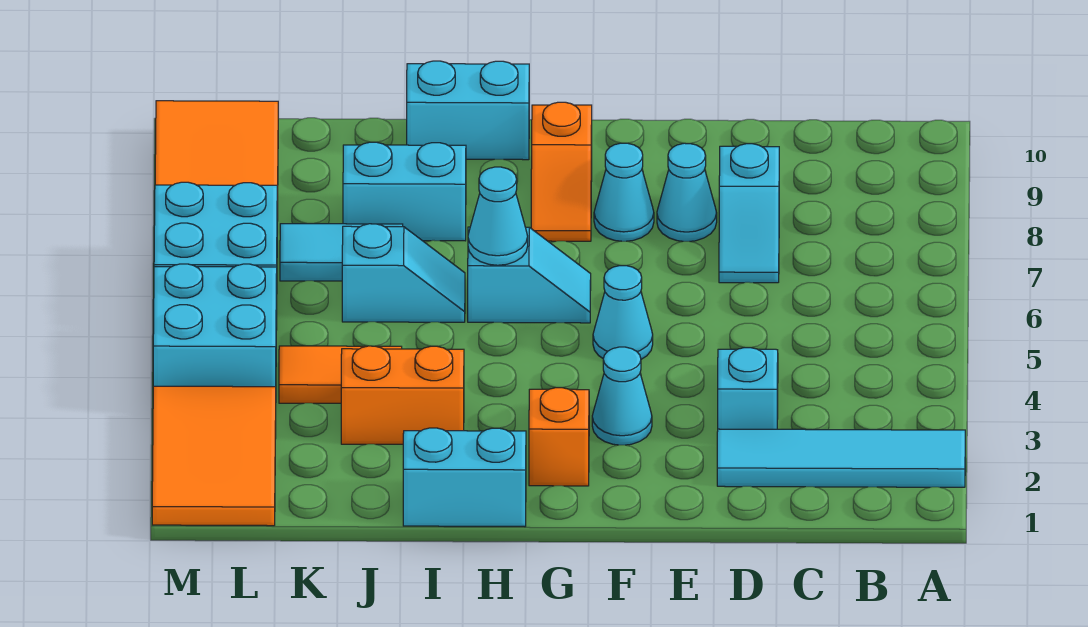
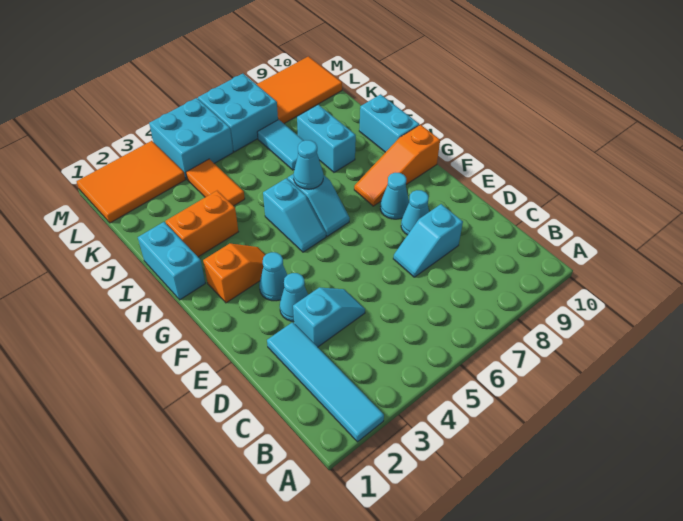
cyan 1x1 cone [593,266,653,359] -> cyan 1x1 cone moved to [280,273,308,322]
orange 1x2 slope [531,102,592,241] -> orange 1x3 slope [354,125,440,206]
orange 1x2 brick [341,346,464,444] -> orange 1x2 brick turned to [166,191,238,257]
cyan 1x2 slope [342,224,465,322] -> cyan 1x2 slope moved to [263,178,326,252]

